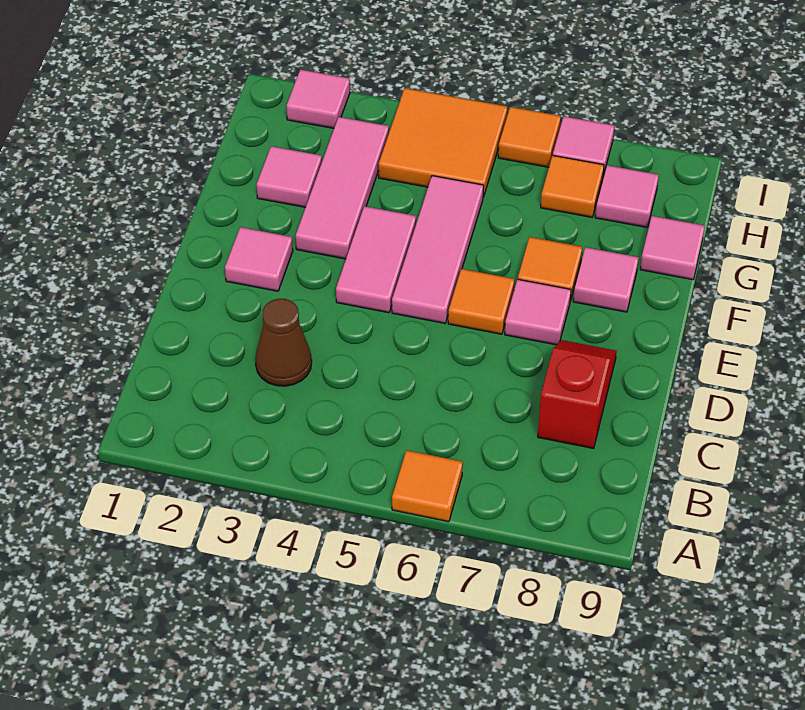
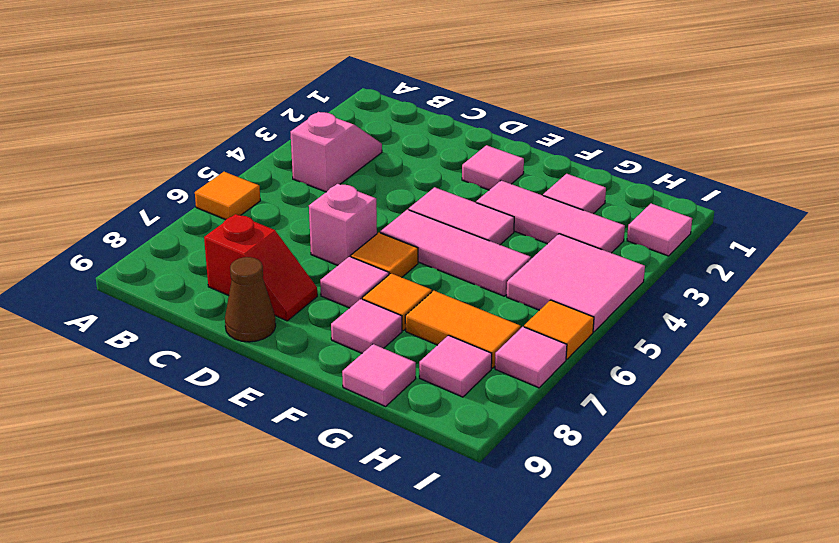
none -> pink 1x2 slope [291,112,382,192]
brown 1x1 cone [255,299,312,386] -> brown 1x1 cone moved to [225,257,276,342]
none -> pink 1x1 brick [309,184,377,265]
orange 2x2 tile [379,88,507,197] -> pink 2x2 tile [507,234,645,332]
orange 1x1 tile [541,155,604,217] -> orange 1x2 tile [405,291,521,368]

